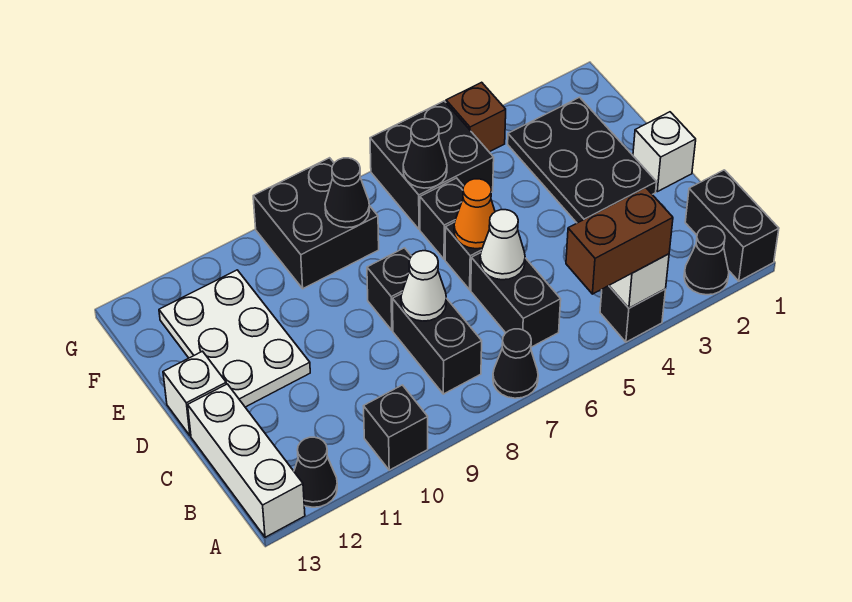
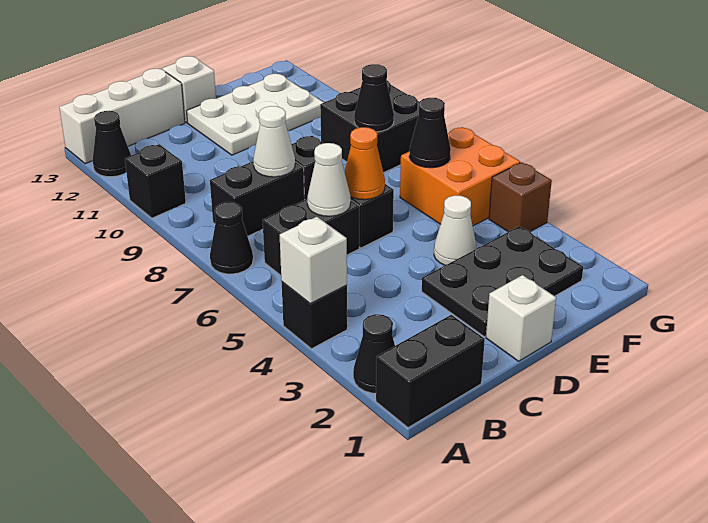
brown 1x2 brick [566,187,673,294] -> none
none -> white 1x1 cone [434,195,476,265]
black 1x1 brick [420,178,464,259] -> none
black 2x2 brick [370,101,494,229] -> orange 2x2 brick [400,127,520,226]

